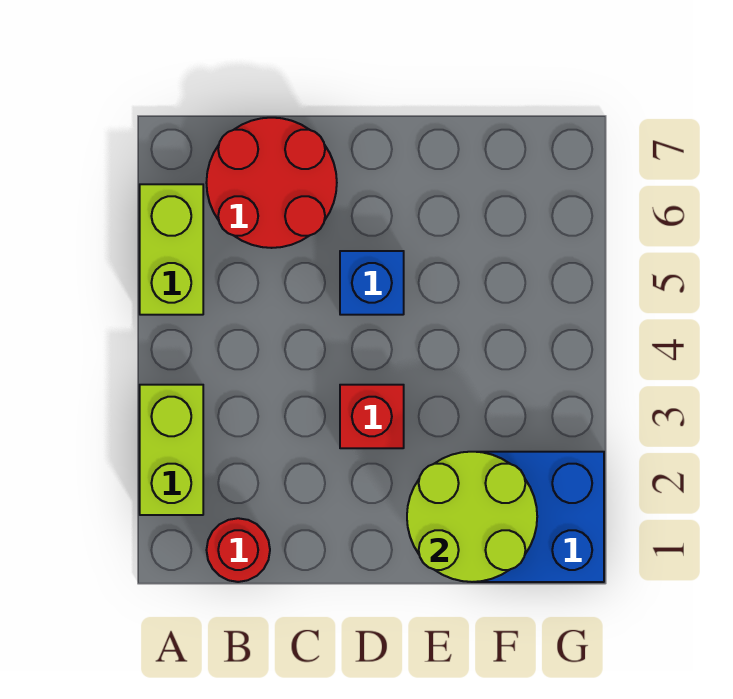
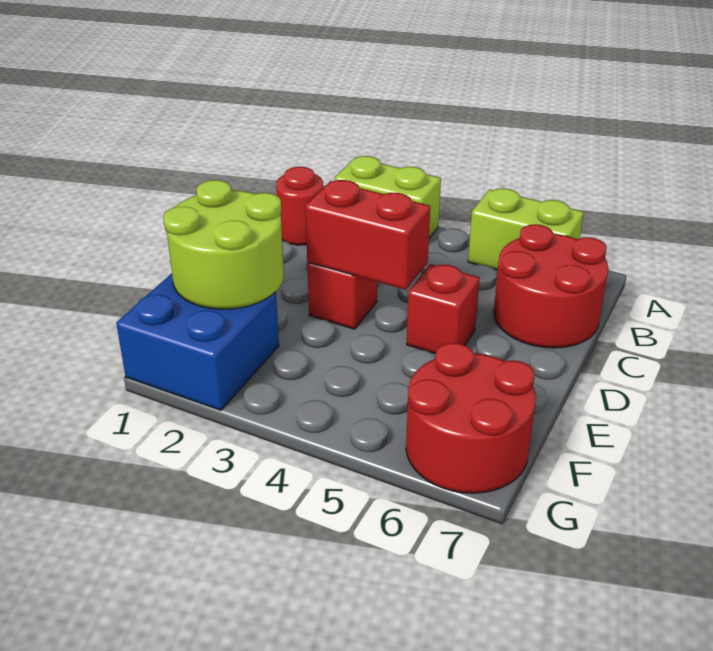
none -> red 1x2 brick [305,180,430,290]
blue 1x1 brick [340,251,404,315] -> red 1x1 brick [407,264,479,354]
none -> red 2x2 round brick [406,343,536,493]

